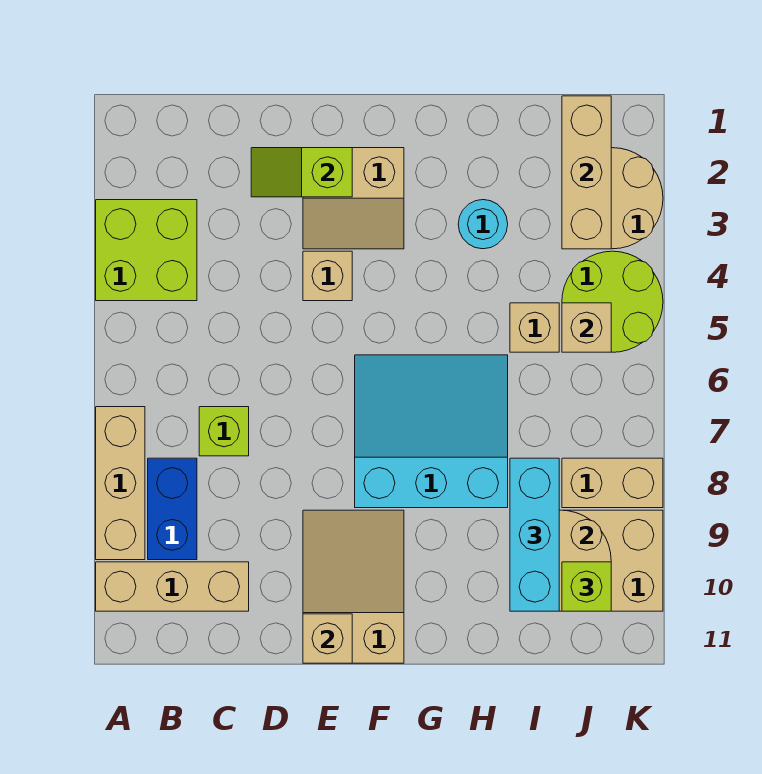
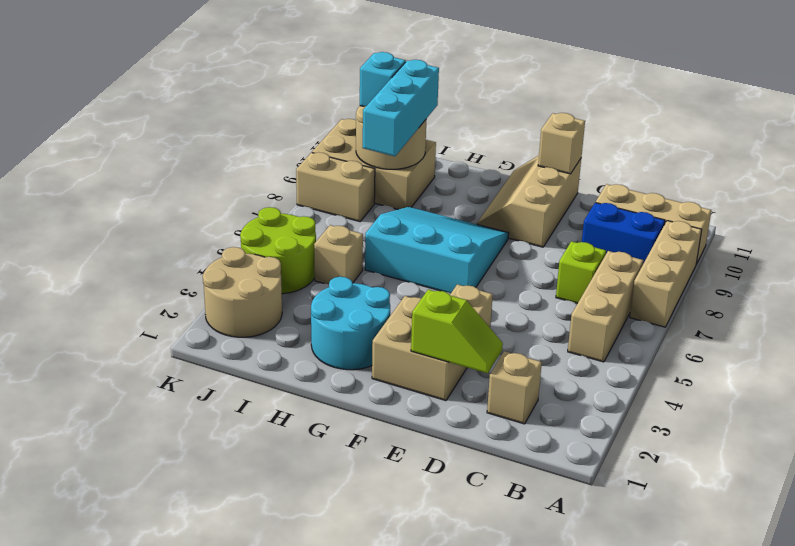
lime 2x2 brick [96,200,197,301] -> none
blue 1x2 brick [148,458,197,560] -> blue 1x2 brick turned to [582,203,665,264]
tan 2x2 slope [303,148,404,249] -> tan 2x2 brick [372,296,467,401]
tan 2x3 slope [303,510,404,663] -> tan 2x3 slope turned to [477,156,581,247]
cyan 3x3 slope [355,355,508,508] -> cyan 3x3 slope turned to [365,207,509,293]
cyan 1x1 round brick [458,200,508,249] -> cyan 2x2 round brick [311,277,390,370]
tan 1x3 brick [562,96,611,249] -> tan 1x3 brick moved to [568,251,643,362]
tan 1x1 brick [562,303,611,352] -> tan 1x1 brick moved to [487,351,542,424]
lime 1x1 brick [562,562,611,611] -> cyan 1x1 brick [360,52,406,107]

